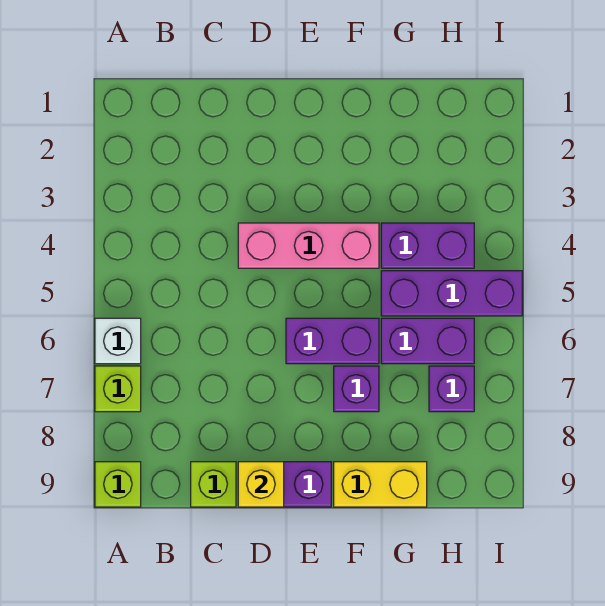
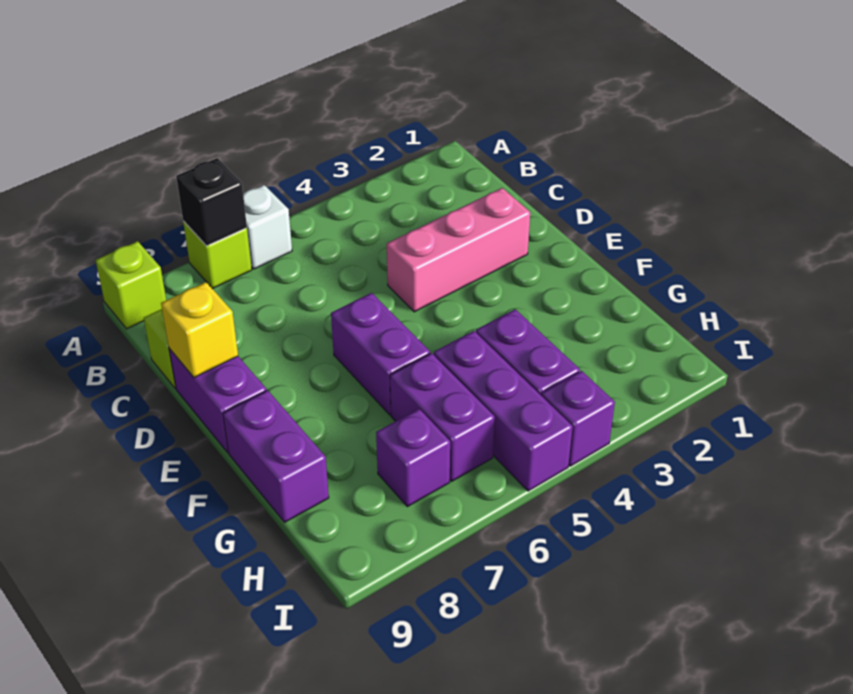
none -> black 1x1 brick [176,158,247,246]
pink 1x3 brick [238,223,379,268] -> pink 1x3 brick turned to [387,188,530,312]
purple 1x1 brick [334,366,379,412] -> purple 1x1 brick moved to [541,371,615,466]
yellow 1x2 brick [334,462,427,507] -> purple 1x2 brick [223,390,329,522]

